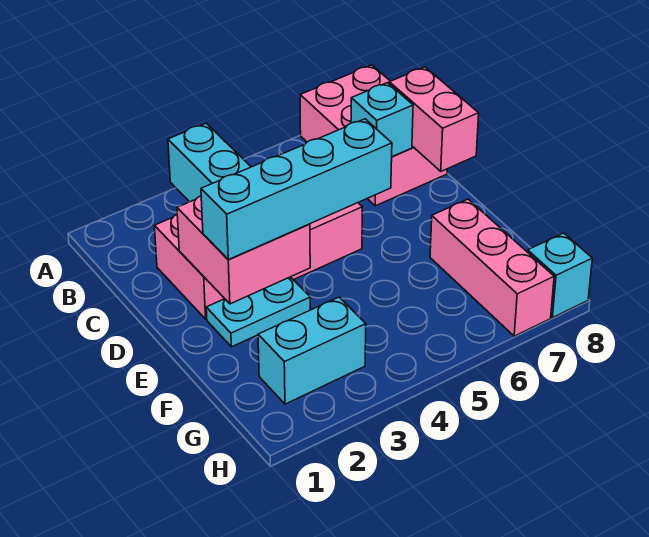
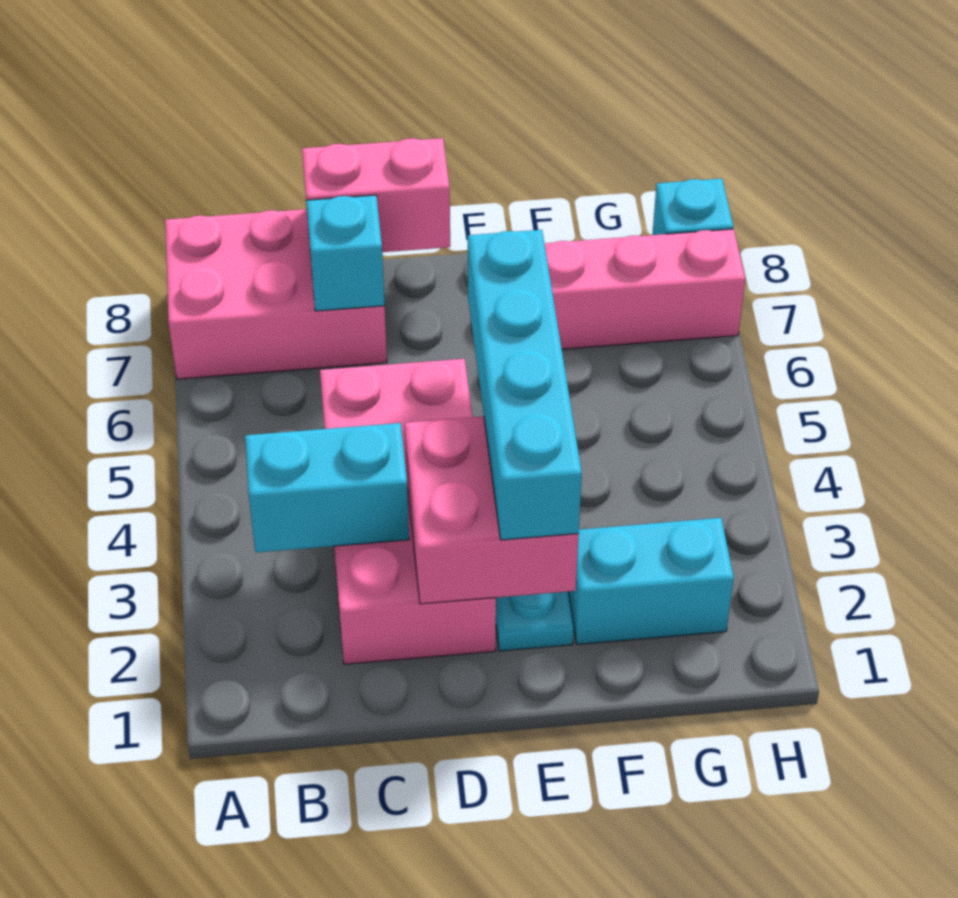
cyan 1x2 brick [258,297,366,404] -> cyan 1x2 brick turned to [568,518,734,644]

